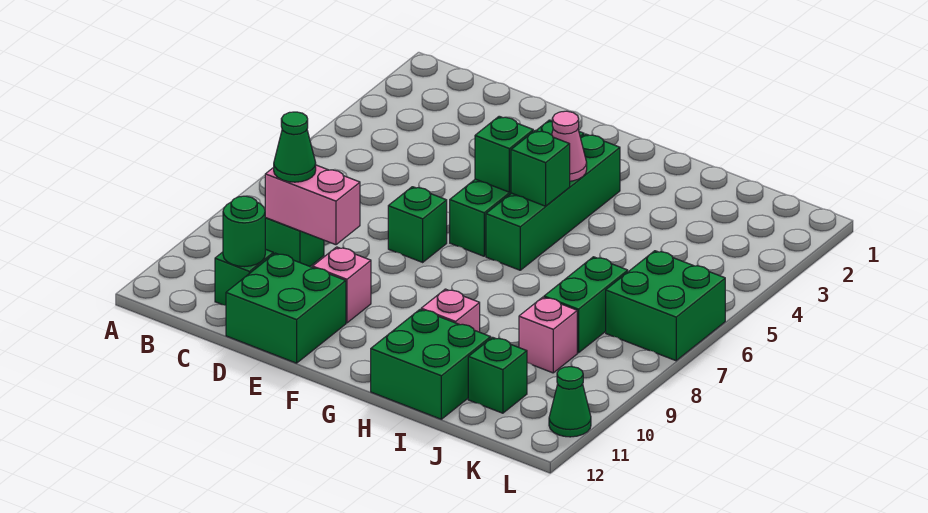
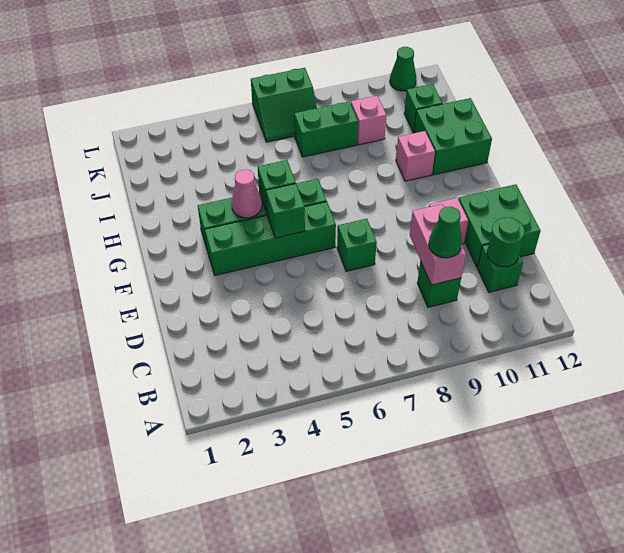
green 2x2 brick [606,251,725,361] -> green 2x2 slope [251,68,317,142]

